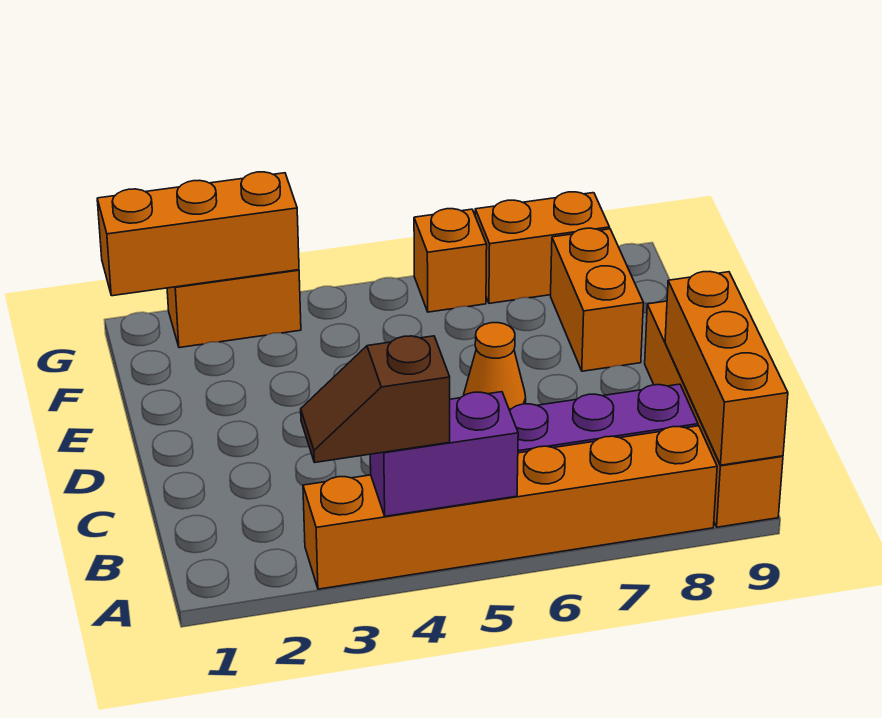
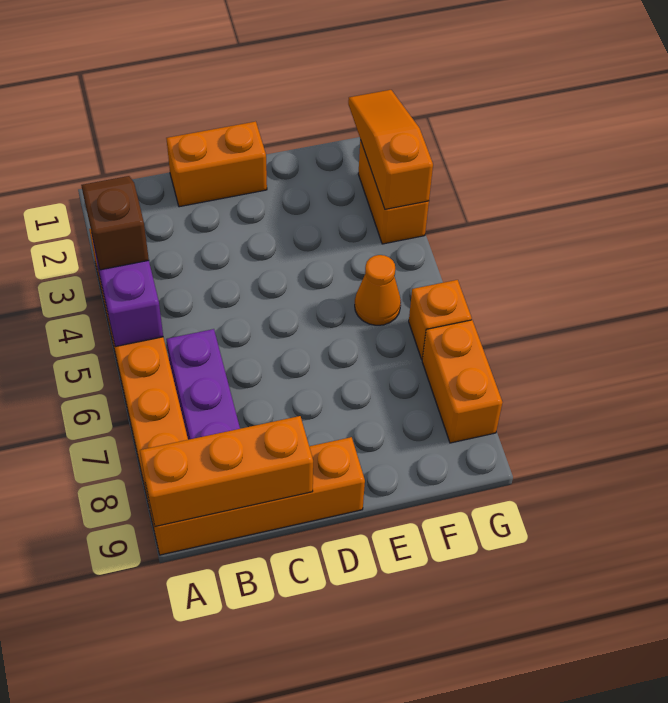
orange 1x1 cone [464,323,526,409] -> orange 1x1 cone moved to [355,255,401,325]
orange 1x2 brick [551,228,643,371] -> orange 1x2 brick moved to [166,121,267,207]
orange 1x3 brick [97,172,299,296] -> orange 1x3 slope [348,90,433,209]

